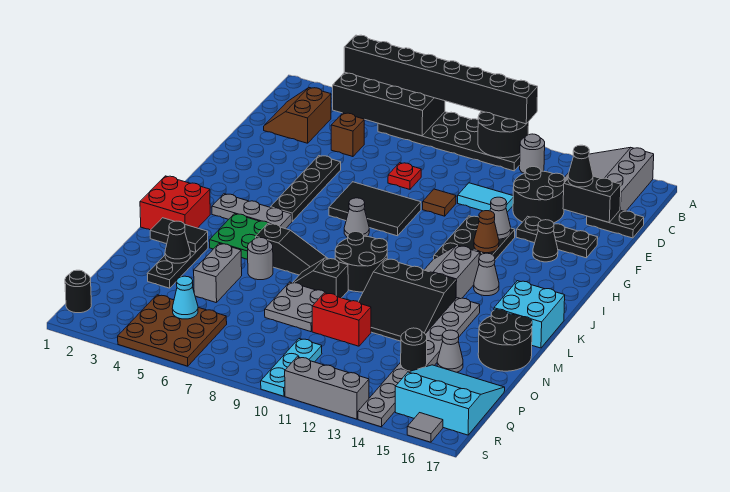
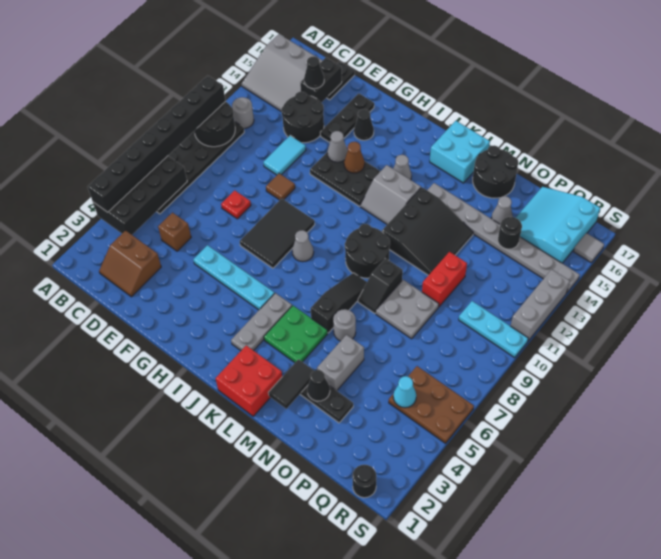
black 1x4 plate [270,156,341,221] -> cyan 1x4 plate [193,245,275,310]
grey 1x2 brick [194,244,242,303] -> grey 1x2 brick turned to [317,335,364,391]
brown 3x3 plate [118,295,227,366] -> brown 2x3 plate [389,366,474,443]

